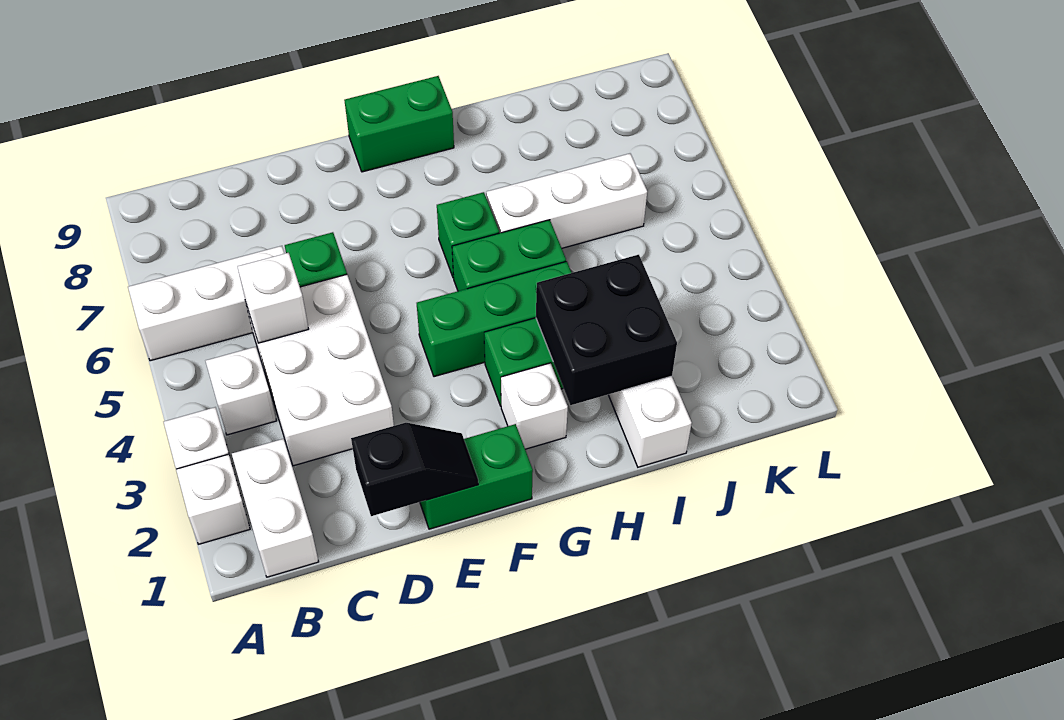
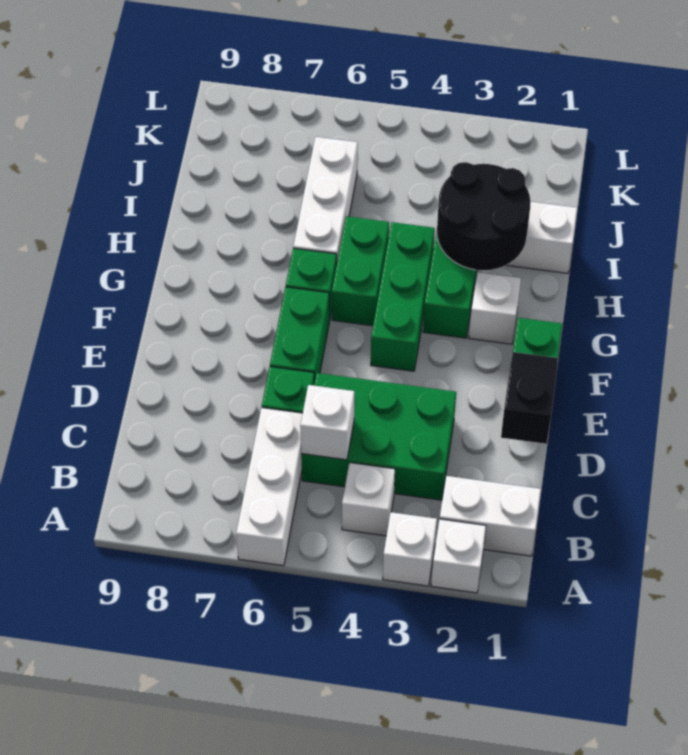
white 2x3 brick [247,275,394,466] -> green 2x3 brick [301,373,456,500]
green 1x2 brick [344,76,454,172] -> green 1x2 brick moved to [270,287,330,383]
black 2x2 brick [536,255,677,405] -> black 2x2 round brick [437,162,531,270]

